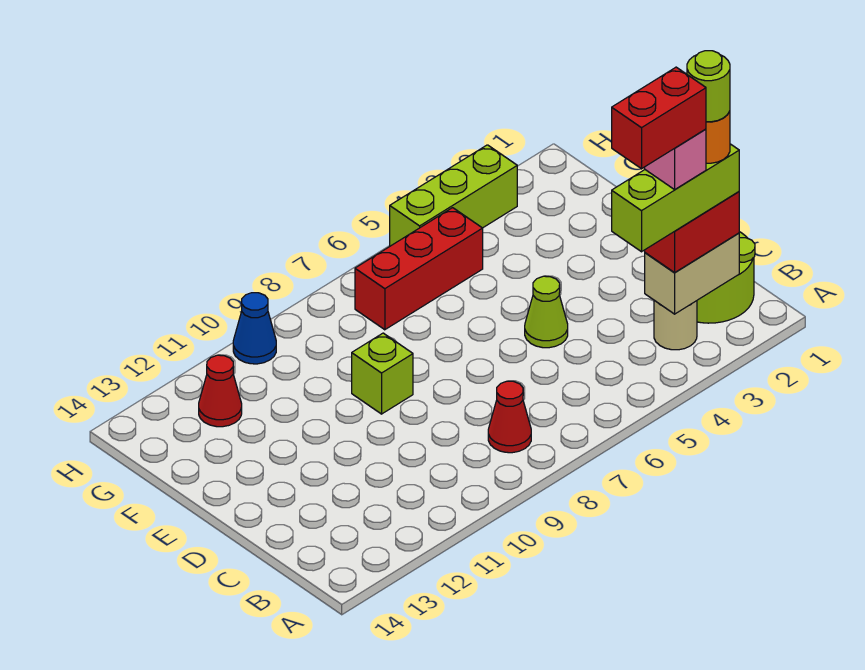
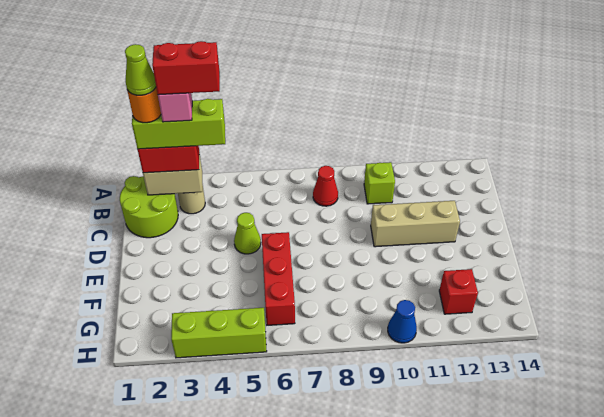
lime 1x1 round brick [687,51,730,122] -> lime 1x1 cone [125,44,156,95]
none -> tan 1x3 brick [371,201,460,247]
lime 1x1 brick [352,333,413,414] -> lime 1x1 brick moved to [364,162,395,204]
red 1x3 brick [355,208,483,330] -> red 1x3 brick turned to [262,232,295,325]
red 1x1 cone [199,355,242,427] -> red 1x1 brick [439,269,478,314]

